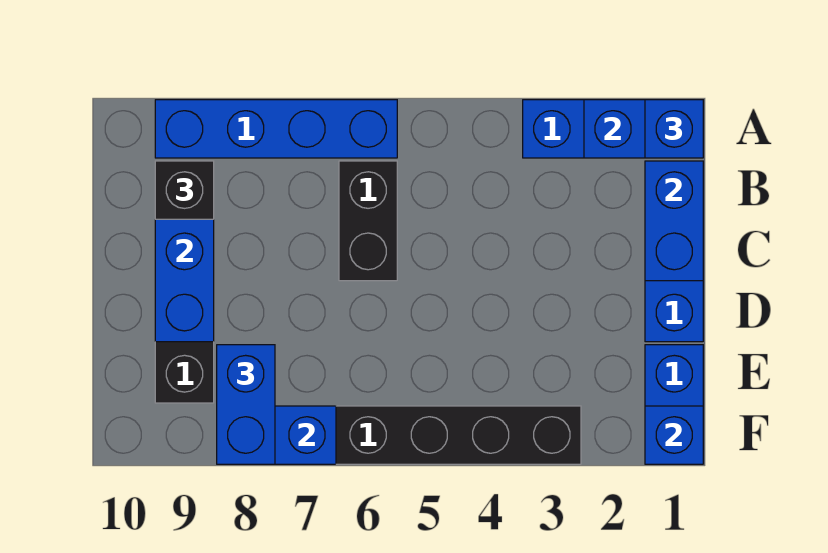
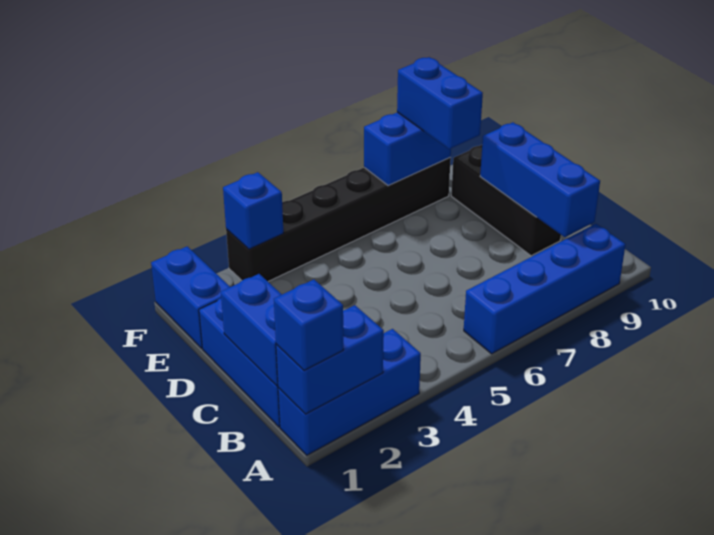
black 1x2 brick [339,161,397,281] -> none
black 1x1 brick [155,161,214,219] -> none
blue 1x1 brick [645,406,703,464] -> blue 1x1 brick moved to [223,172,283,249]

